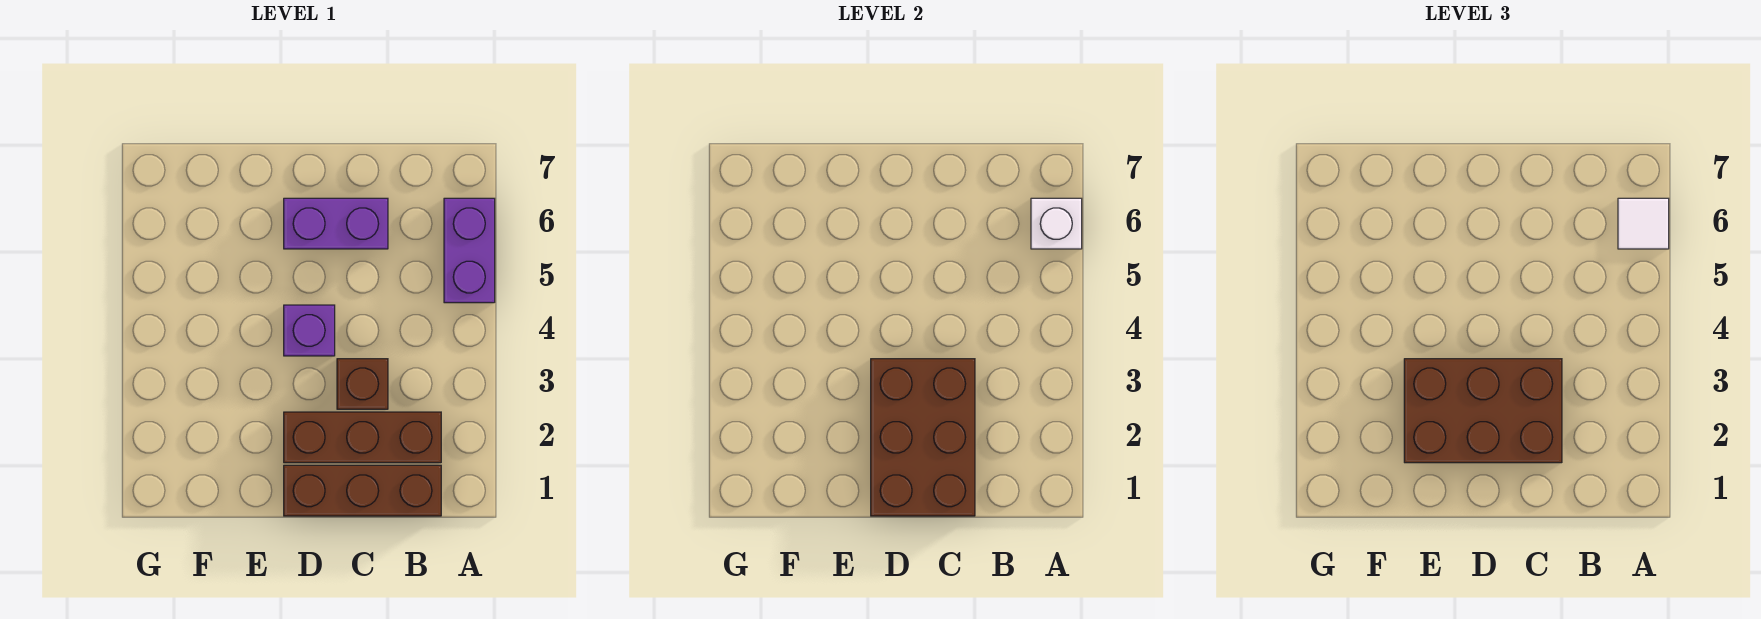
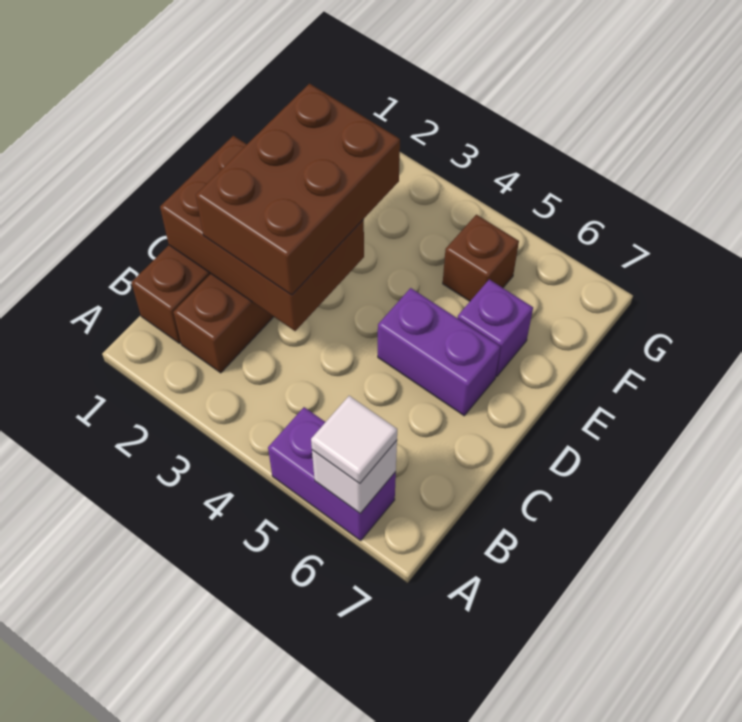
brown 1x1 brick [337,359,388,409] -> brown 1x1 brick moved to [443,215,519,301]
purple 1x2 brick [284,198,388,249] -> purple 1x2 brick turned to [378,288,501,416]
purple 1x1 brick [284,305,335,356] -> purple 1x1 brick moved to [458,279,533,377]

